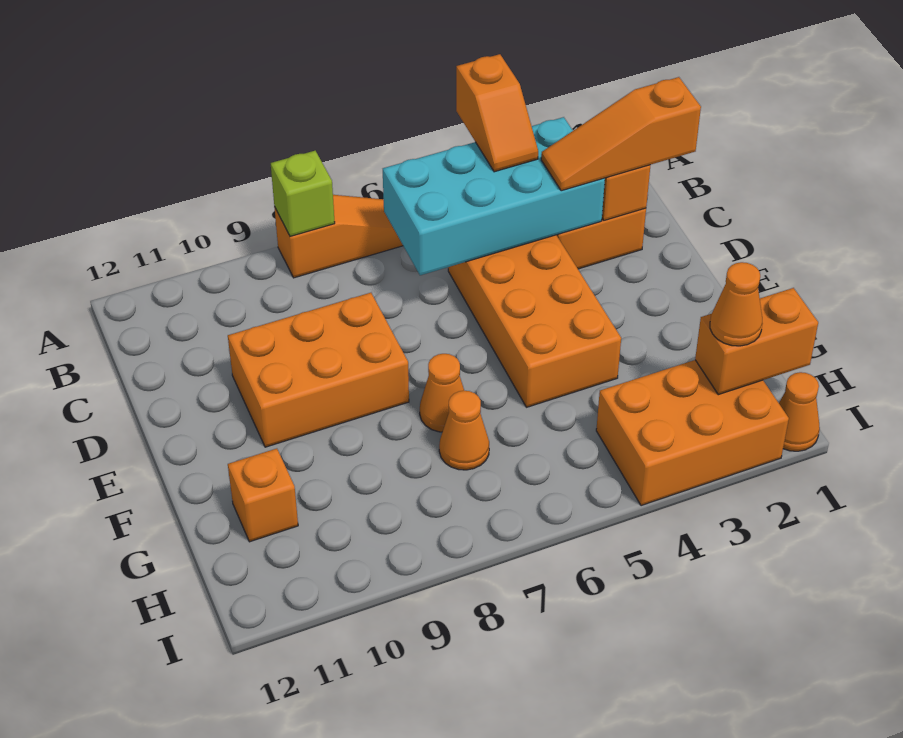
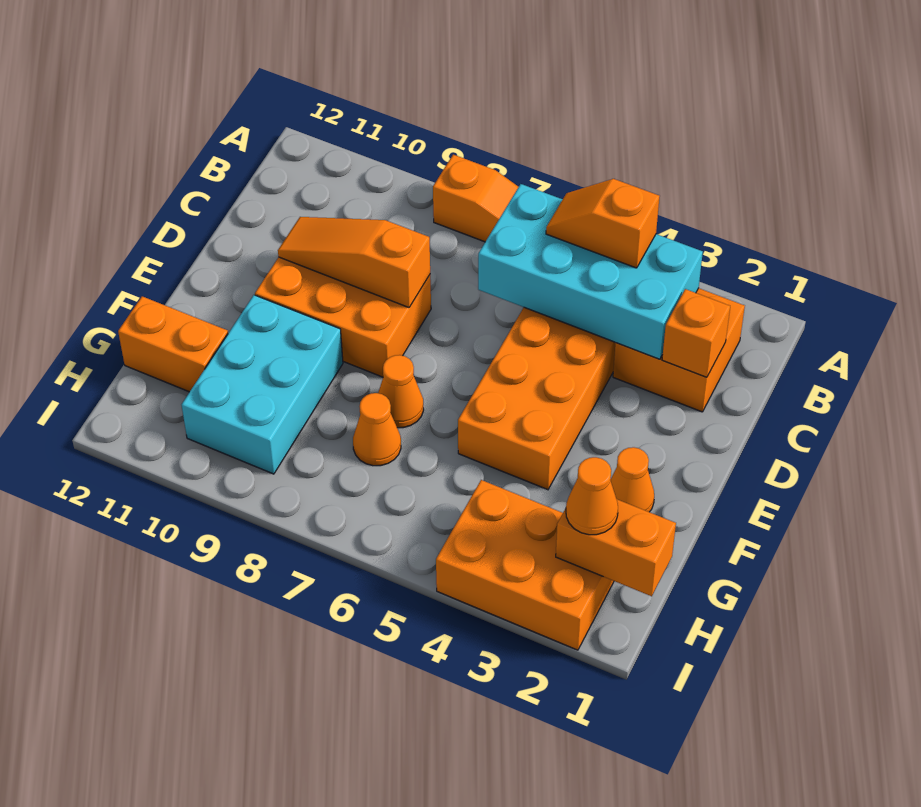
orange 1x2 slope [456,54,538,172] -> orange 1x2 slope turned to [546,179,660,268]
lime 1x1 brick [271,151,335,236] -> none
orange 1x3 slope [541,77,701,191] -> orange 1x3 slope moved to [278,217,430,307]
none -> cyan 2x3 brick [182,295,343,474]
orange 1x1 brick [228,449,298,542] -> orange 1x2 brick [118,296,228,392]
orange 1x1 cone [779,372,820,451] -> orange 1x1 cone moved to [610,447,654,512]

